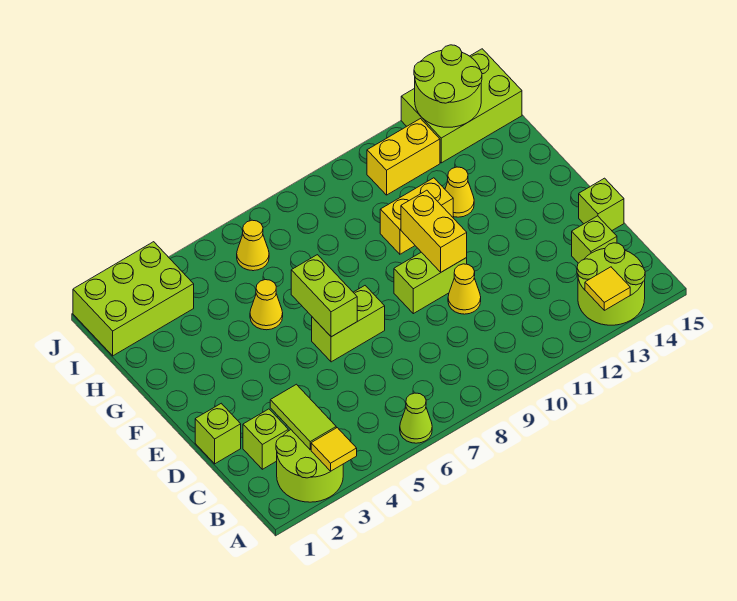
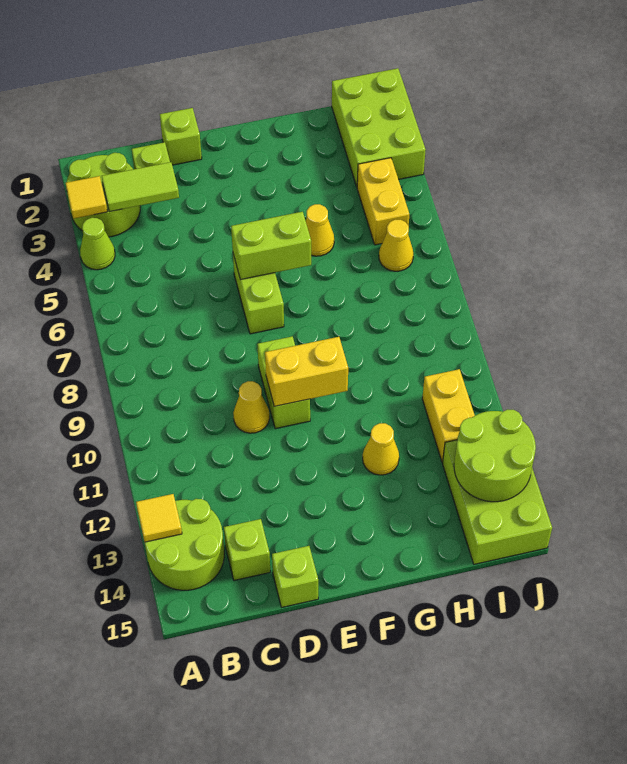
lime 1x1 cone [400,393,432,443] -> lime 1x1 cone moved to [80,218,115,270]
yellow 1x2 brick [380,178,453,254] -> yellow 1x2 brick moved to [357,158,409,245]

